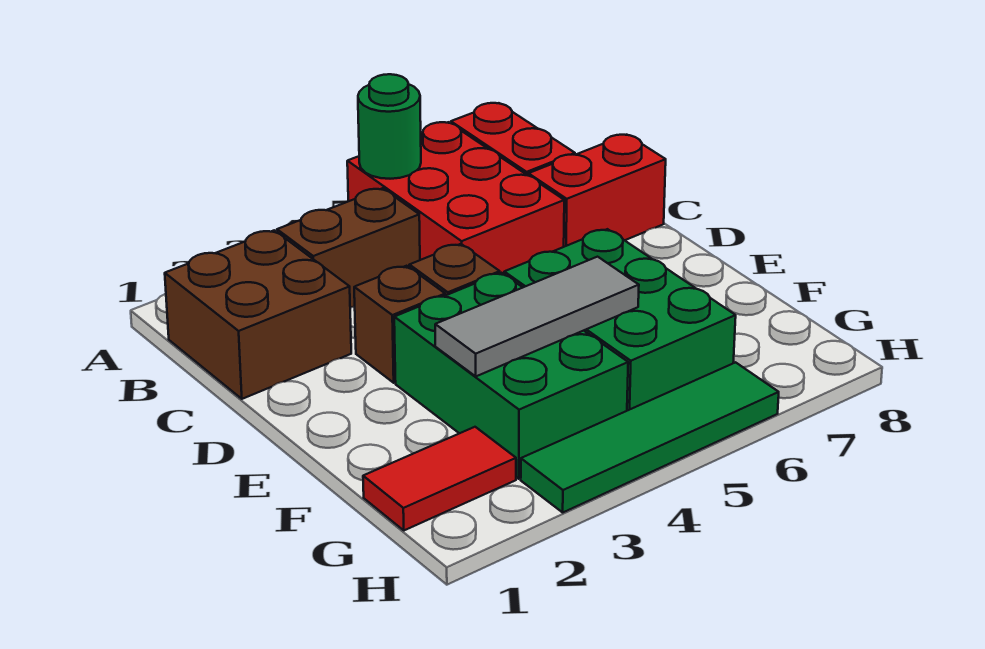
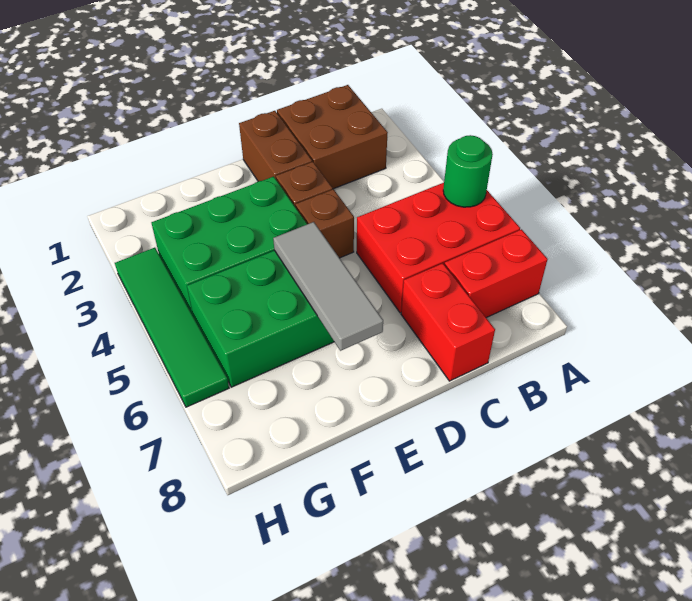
brown 1x2 brick [277,188,420,308] -> brown 1x2 brick moved to [239,111,312,181]
grey 1x3 tile [435,257,639,376] -> grey 1x3 tile moved to [273,222,383,351]
red 1x2 tile [363,427,516,530] -> none

